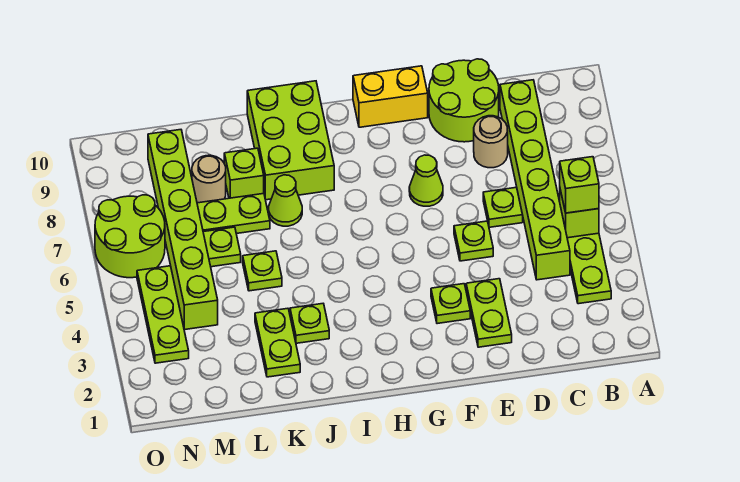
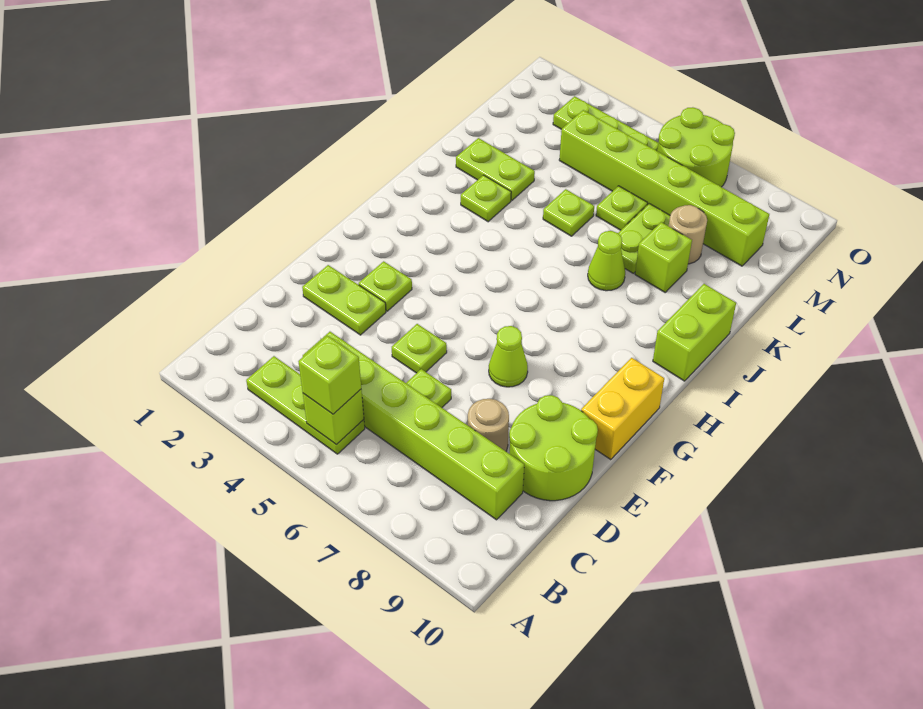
lime 2x3 brick [247,81,334,200] -> lime 1x2 brick [653,284,736,381]

